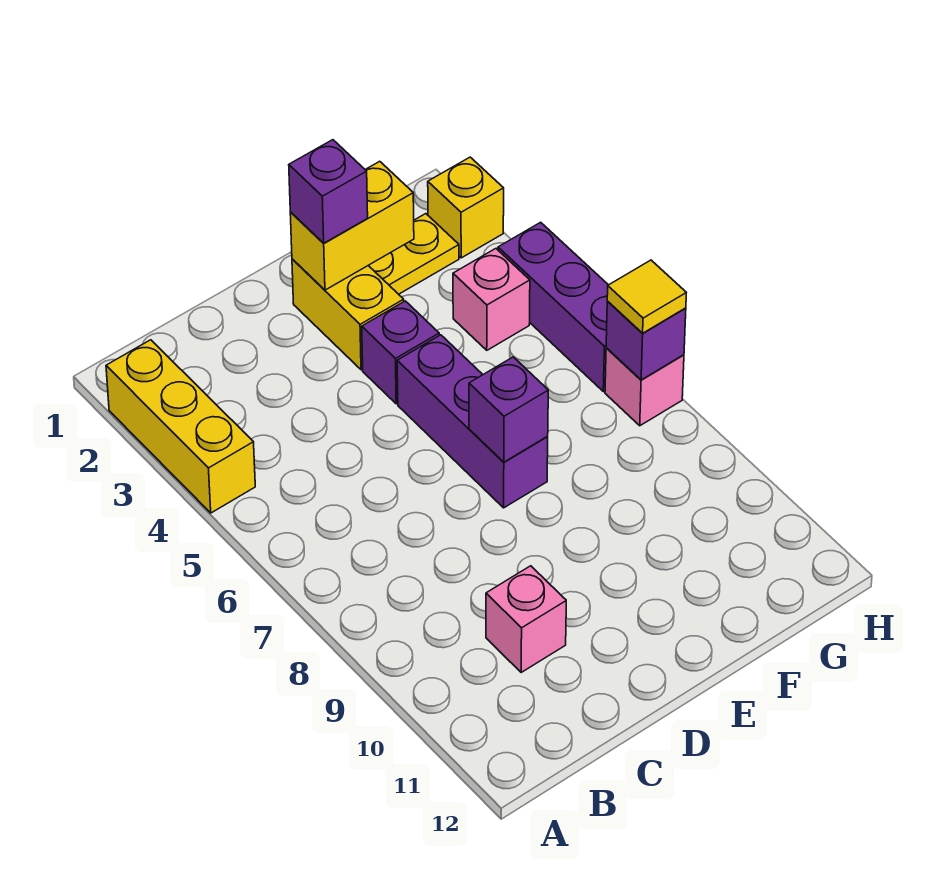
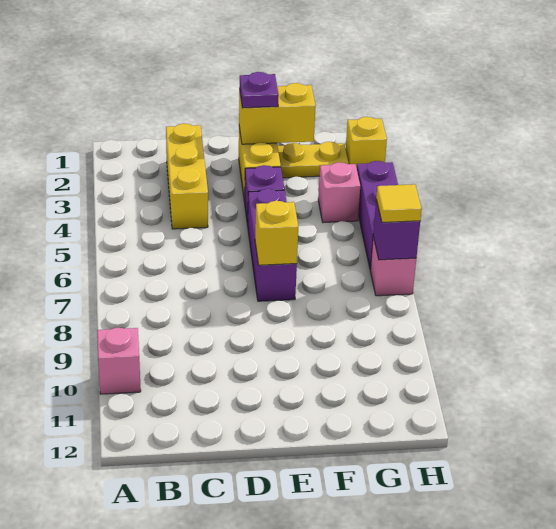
yellow 1x3 brick [106,340,255,513] -> yellow 1x3 brick moved to [166,123,208,229]
pink 1x1 brick [486,566,566,672] -> pink 1x1 brick moved to [97,328,141,394]
purple 1x1 brick [289,140,368,243] -> purple 1x1 plate [240,72,279,108]
purple 1x1 brick [469,357,548,462] -> yellow 1x1 brick [255,201,298,265]

